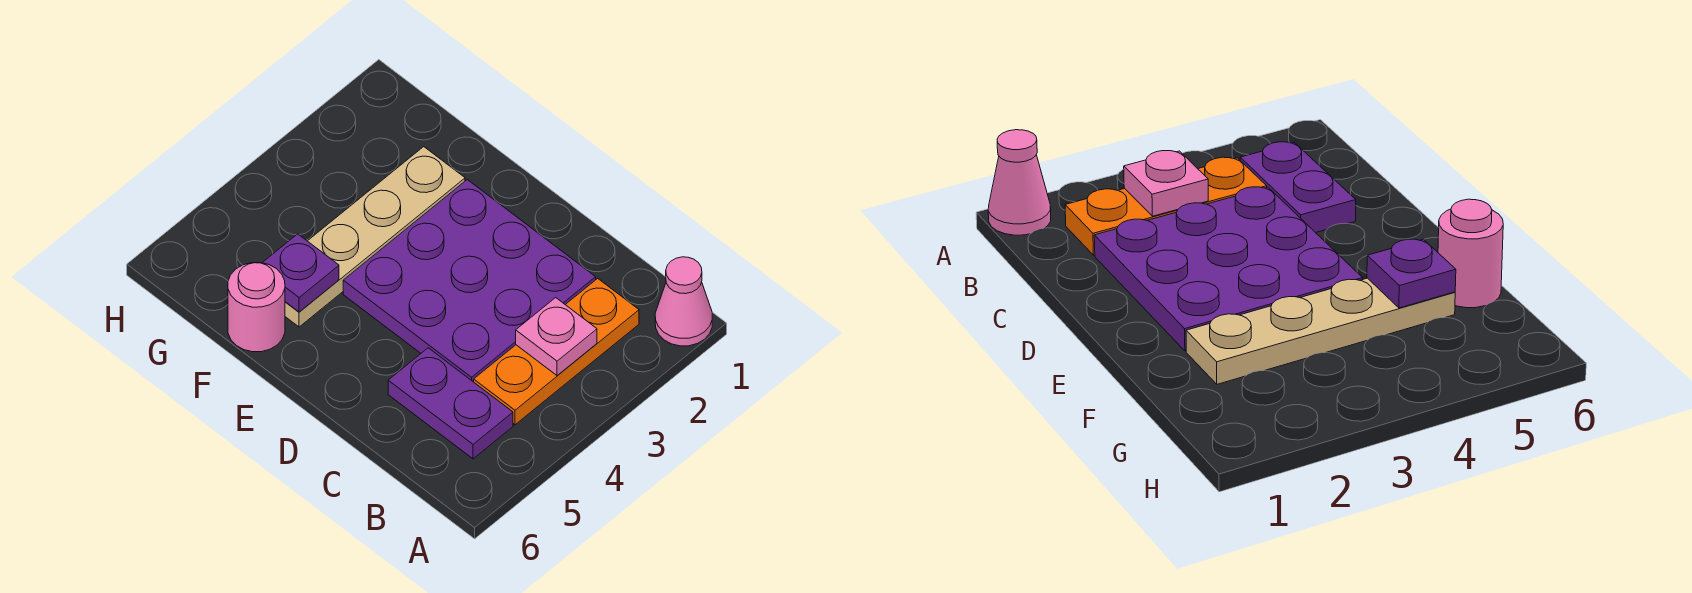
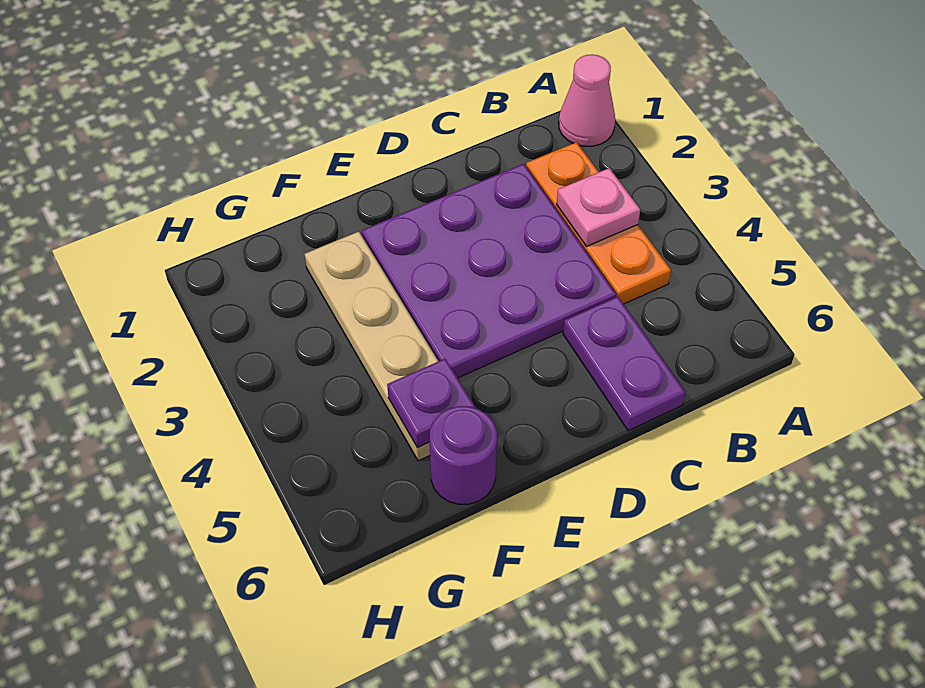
purple 1x2 plate [388,348,513,459] -> purple 1x2 plate turned to [563,297,685,431]
pink 1x1 round brick [228,263,285,352] -> purple 1x1 round brick [430,406,497,504]

